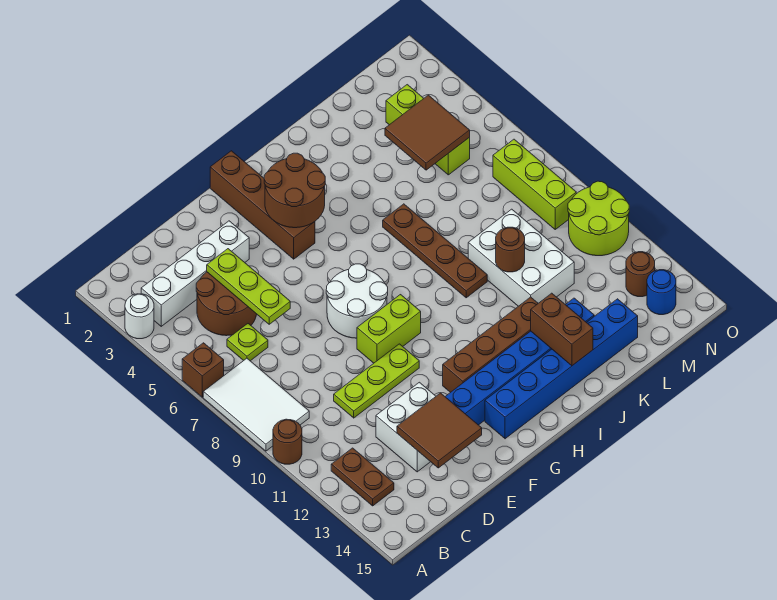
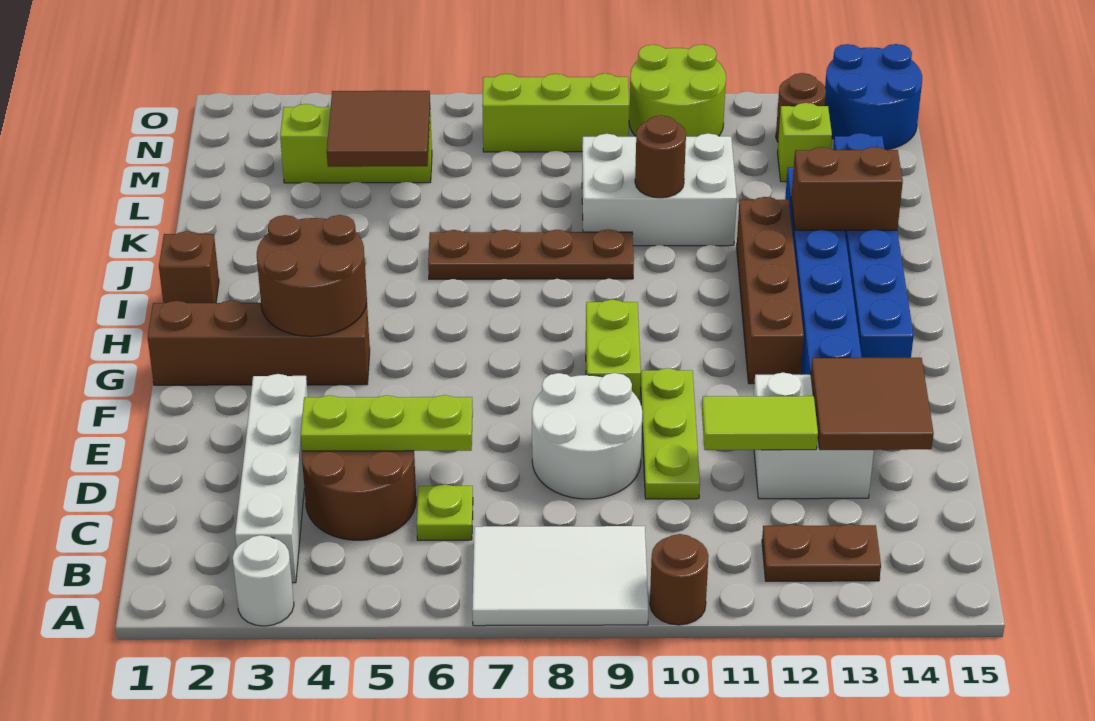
brown 1x1 brick [182,343,224,397] -> brown 1x1 brick moved to [159,231,219,303]
none -> lime 1x2 tile [702,396,818,450]
white 2x2 round brick [326,264,388,338] -> white 2x2 round brick moved to [532,373,642,499]
none -> lime 1x1 brick [777,103,832,182]
blue 1x1 round brick [647,270,676,315] -> blue 2x2 round brick [825,44,922,150]

